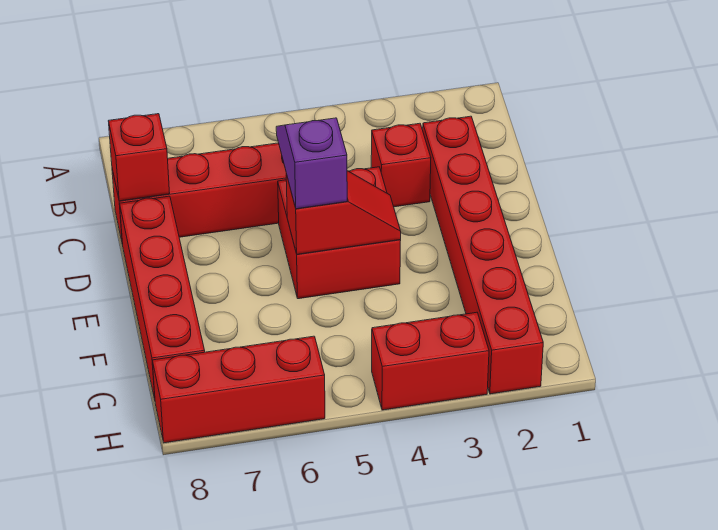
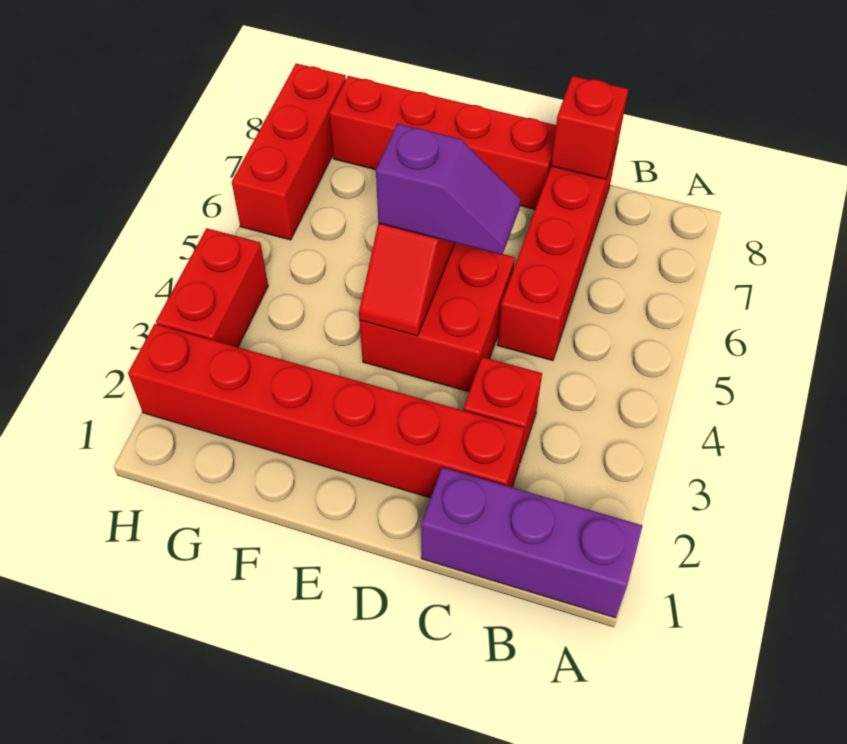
none -> purple 1x3 brick [421,467,642,618]

